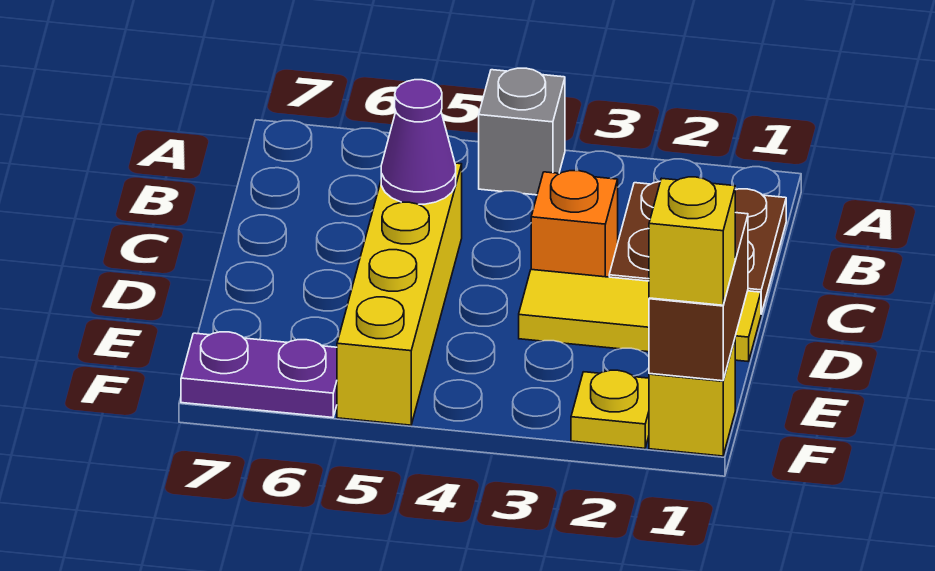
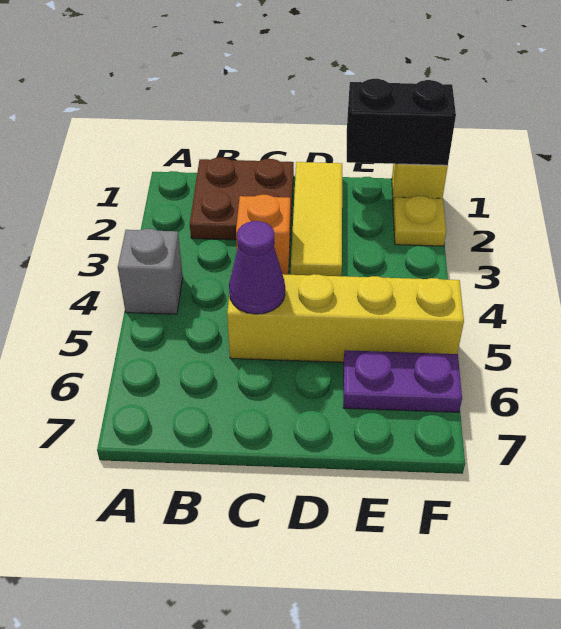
brown 1x2 brick [649,213,748,381] -> black 1x2 brick [347,79,456,166]
yellow 1x1 brick [649,177,735,305] -> none
purple 1x2 plate [181,332,337,418] -> purple 1x2 plate turned to [343,350,462,412]

